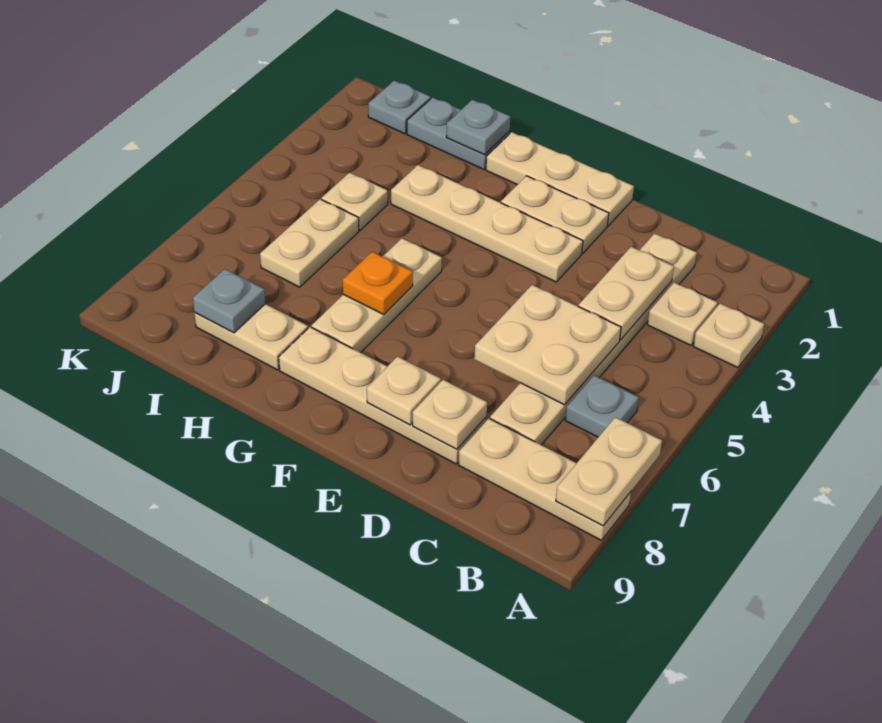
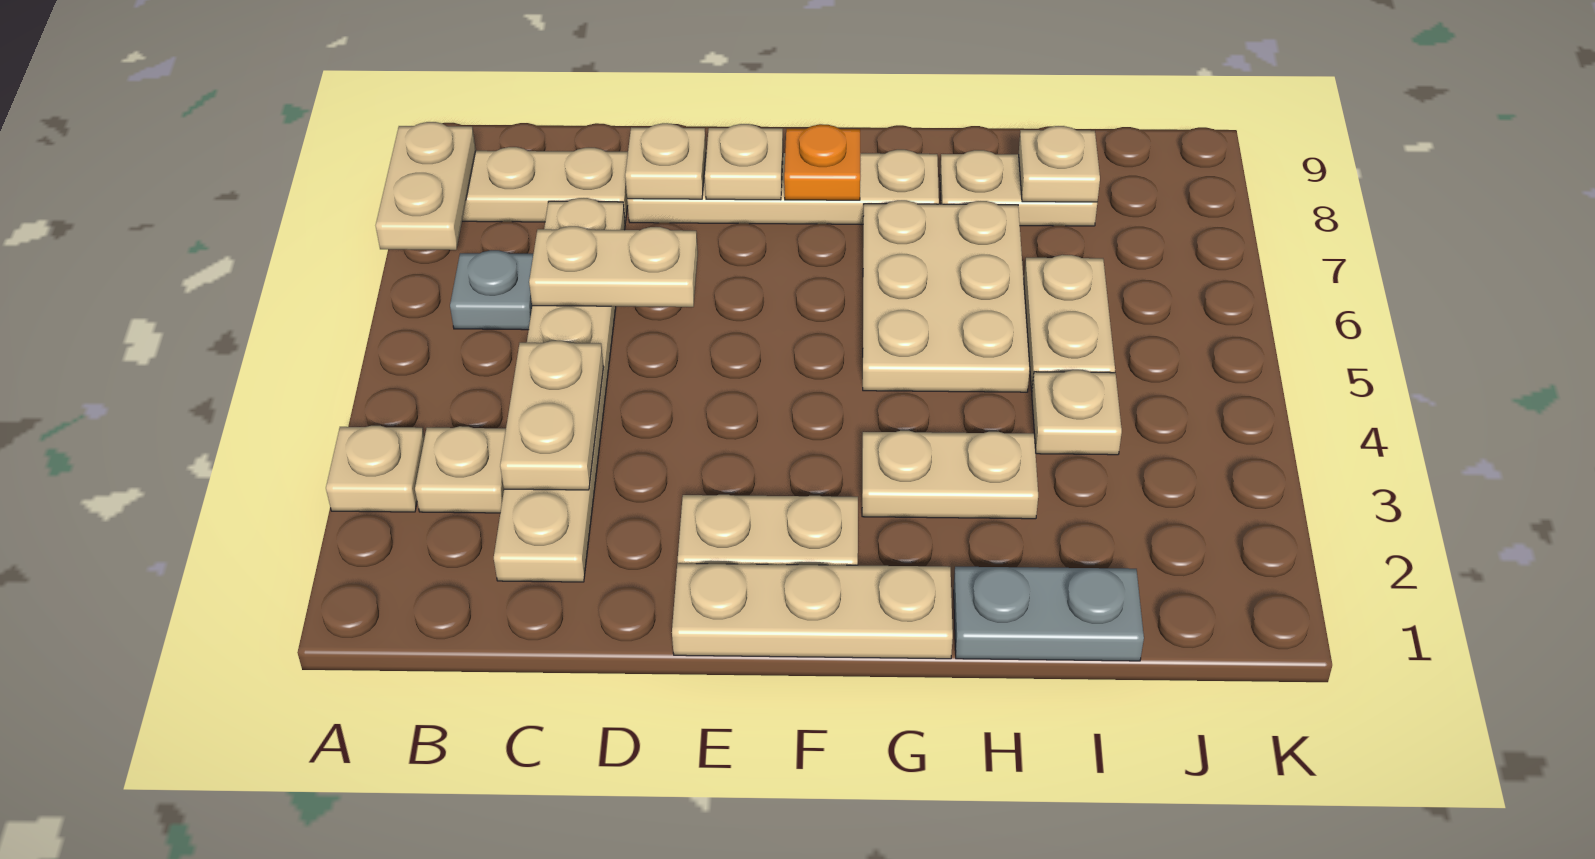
tan 2x2 plate [474,285,621,405] -> tan 1x2 plate [529,226,698,307]
tan 1x4 plate [391,165,583,282] -> tan 1x2 plate [862,431,1038,519]
tan 1x3 plate [311,238,442,353] -> tan 2x3 plate [863,200,1030,392]
orange 1x1 plate [343,252,413,314] -> orange 1x1 plate moved to [784,124,860,200]
grey 1x1 plate [446,100,510,155] -> none
grey 1x1 plate [193,269,266,333] -> tan 1x1 plate [1019,126,1100,202]
grey 1x1 plate [368,81,431,134] -> none

